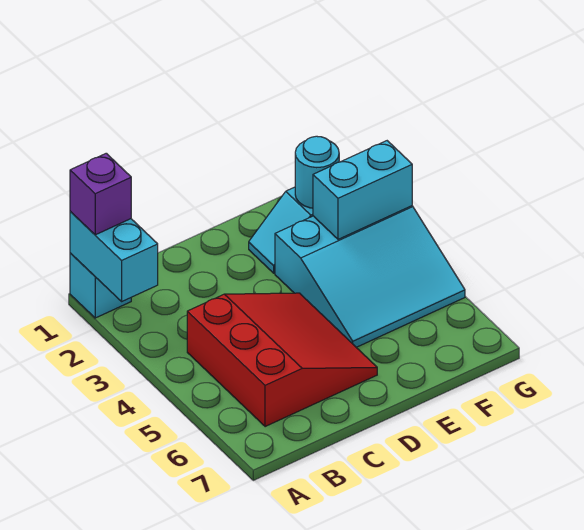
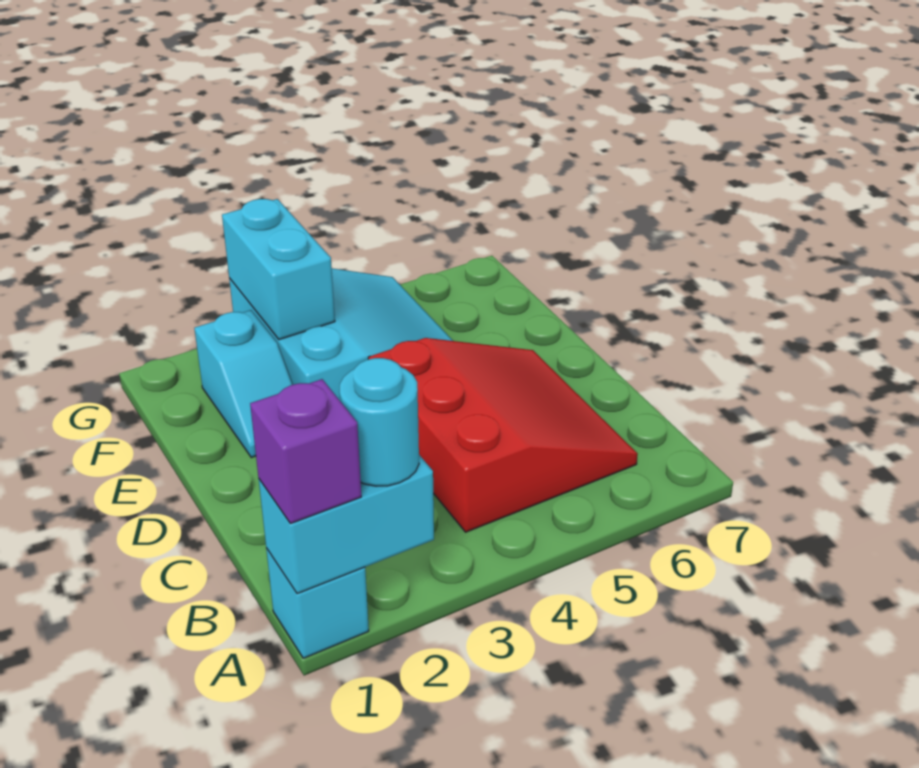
red 3x3 slope [187,293,377,427] -> red 3x3 slope turned to [368,338,638,532]
cyan 1x1 round brick [295,136,339,208] -> cyan 1x1 round brick moved to [339,358,419,486]

